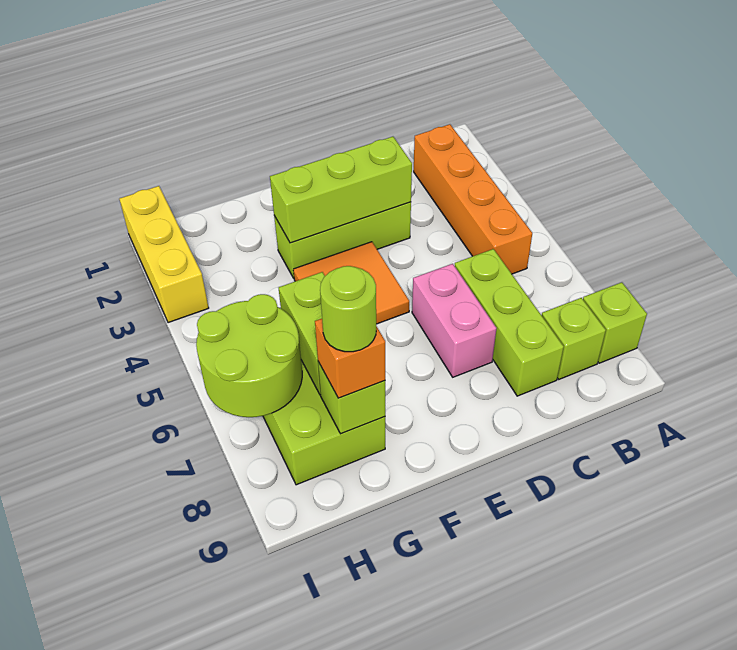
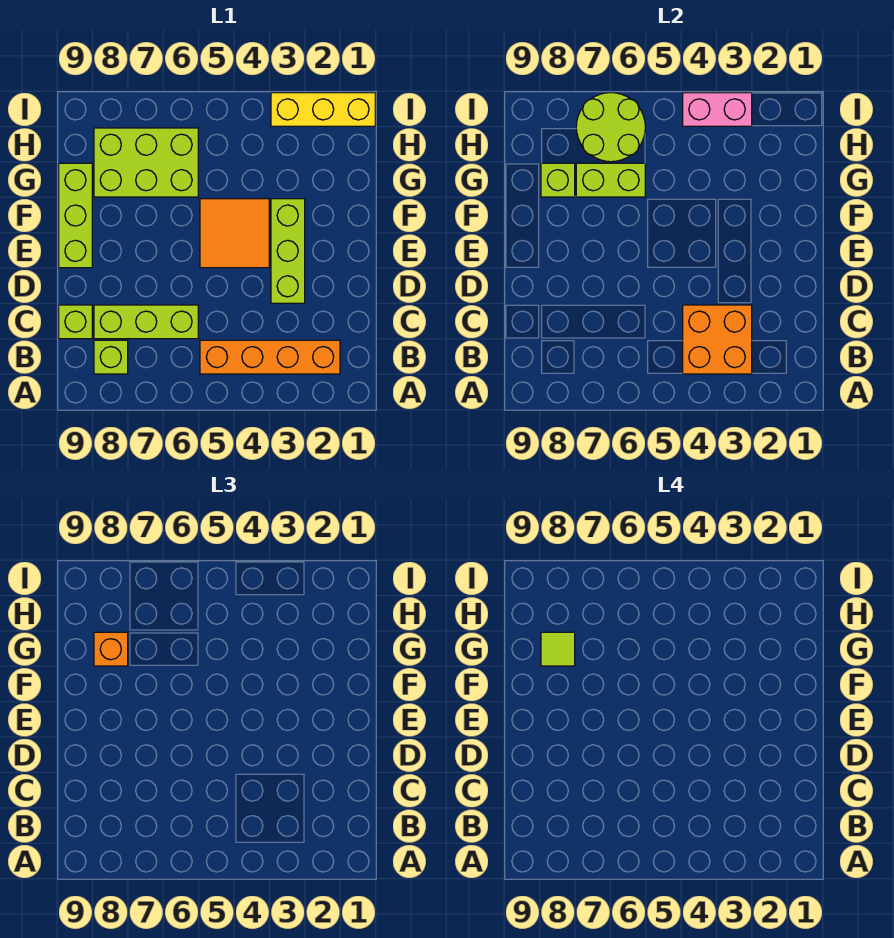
lime 1x1 brick [583,282,647,363] -> lime 1x1 brick moved to [59,305,92,339]
none -> orange 2x2 brick [683,305,752,374]
lime 1x3 brick [270,137,412,243] -> lime 1x3 brick moved to [59,163,92,268]
pink 1x2 brick [412,264,497,377] -> pink 1x2 brick moved to [683,93,752,126]
lime 1x1 round brick [320,266,376,352] -> lime 1x1 tile [541,632,575,666]

